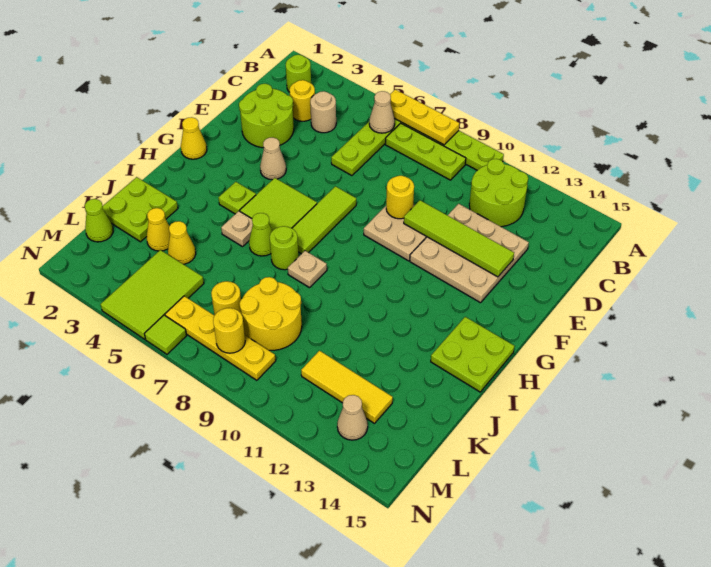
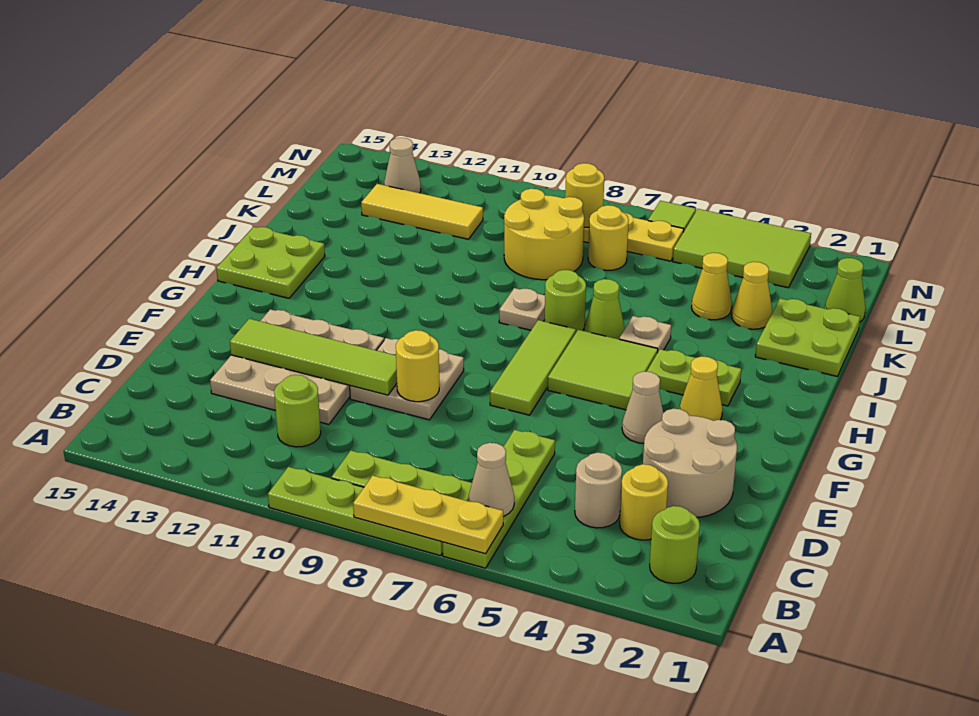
lime 2x2 round brick [469,159,528,227] -> lime 1x1 round brick [274,375,321,447]
lime 2x2 round brick [239,84,294,148] -> tan 2x2 round brick [643,409,737,517]
yellow 1x1 cone [181,117,207,159] -> yellow 1x1 cone moved to [680,356,723,421]
lime 1x1 plate [219,182,256,214] -> lime 1x2 plate [647,349,741,406]
lime 2x3 tile [100,250,204,339] -> lime 2x3 tile turned to [673,209,811,288]

